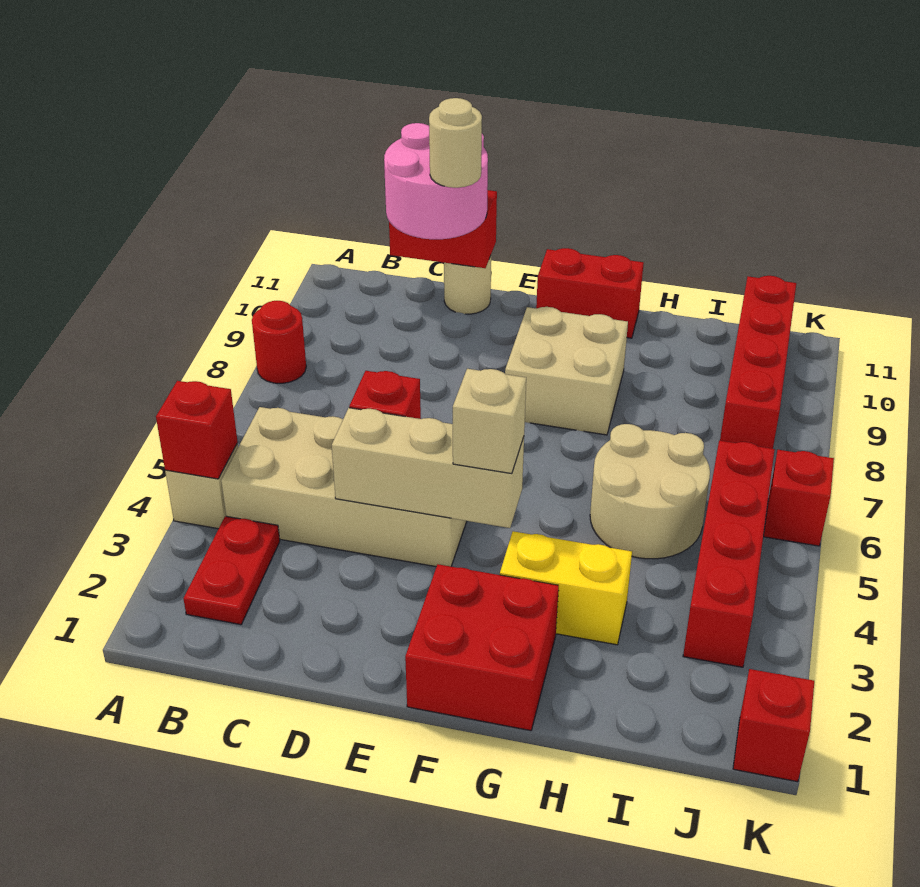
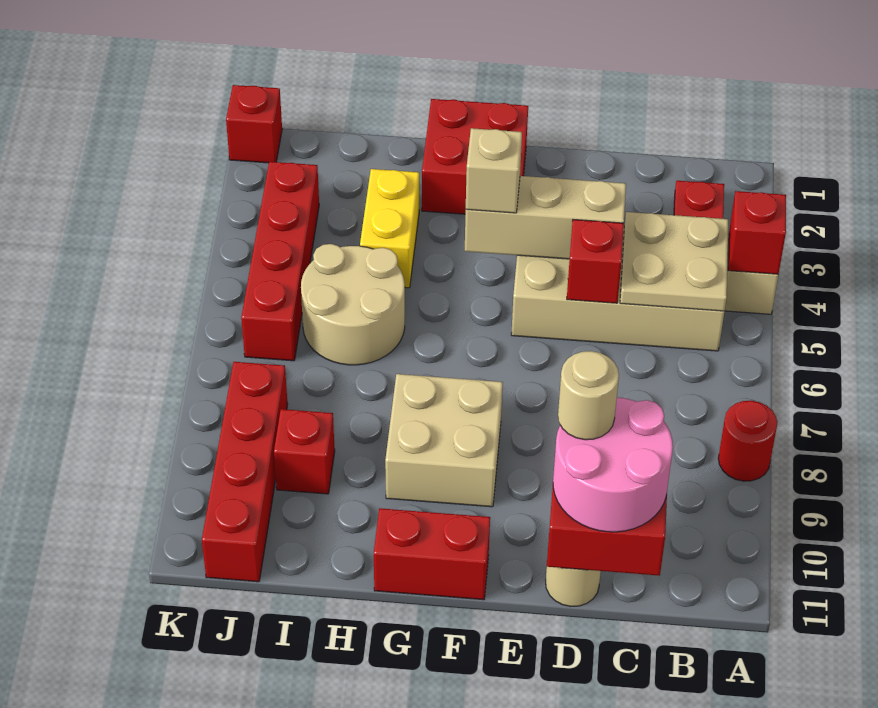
none -> tan 2x2 plate [620,212,728,311]
yellow 1x2 brick [500,531,632,645] -> yellow 1x2 brick turned to [360,169,419,288]
red 1x1 brick [763,450,834,546] -> red 1x1 brick moved to [274,409,335,494]

